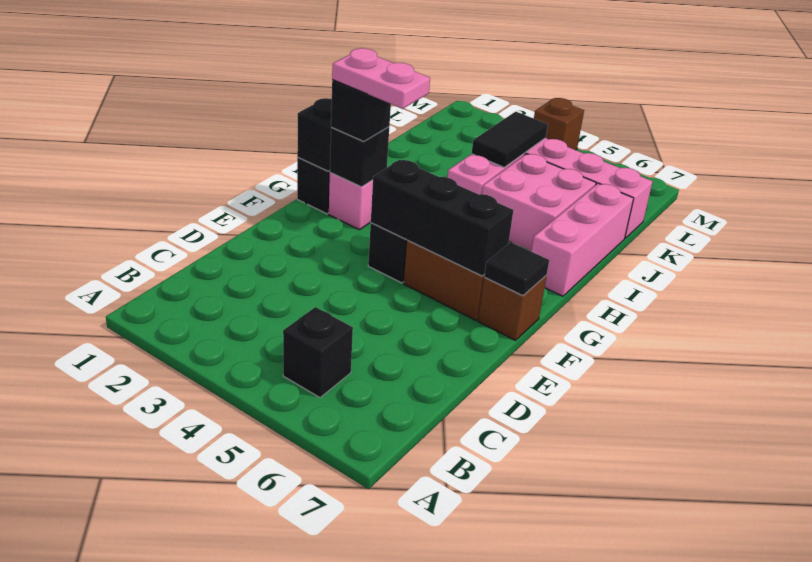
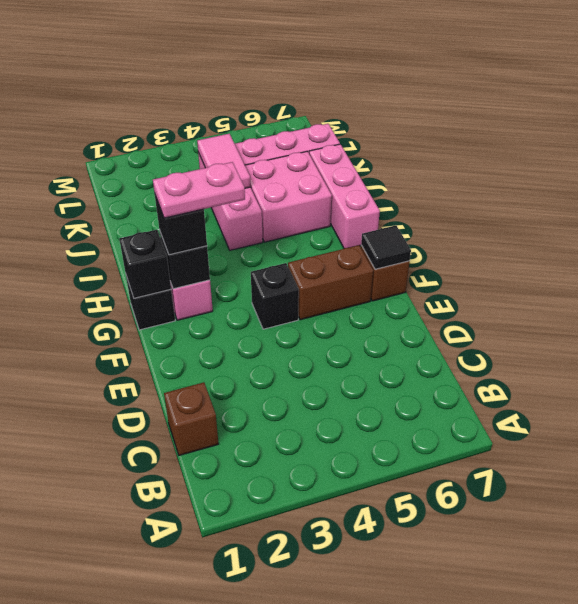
black 1x1 brick [283,307,353,397] -> none
black 1x3 brick [371,160,513,276] -> none
black 1x2 tile [472,112,548,167] -> pink 1x2 tile [197,134,251,188]
brown 1x1 brick [534,98,584,150] -> brown 1x1 brick moved to [164,382,219,455]

